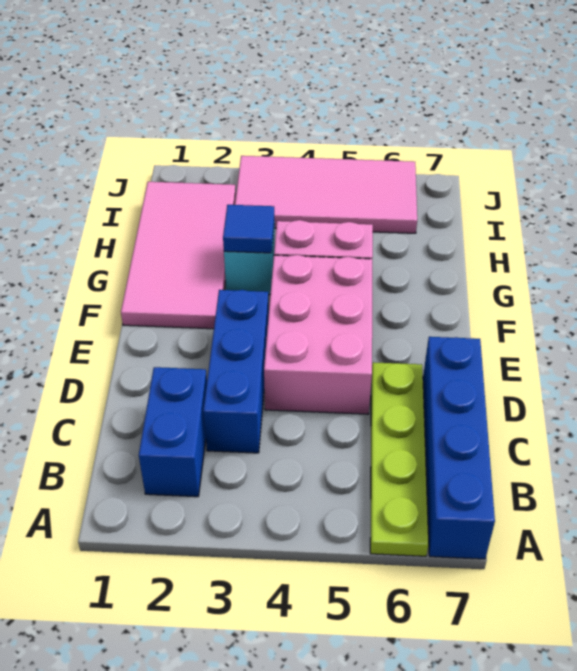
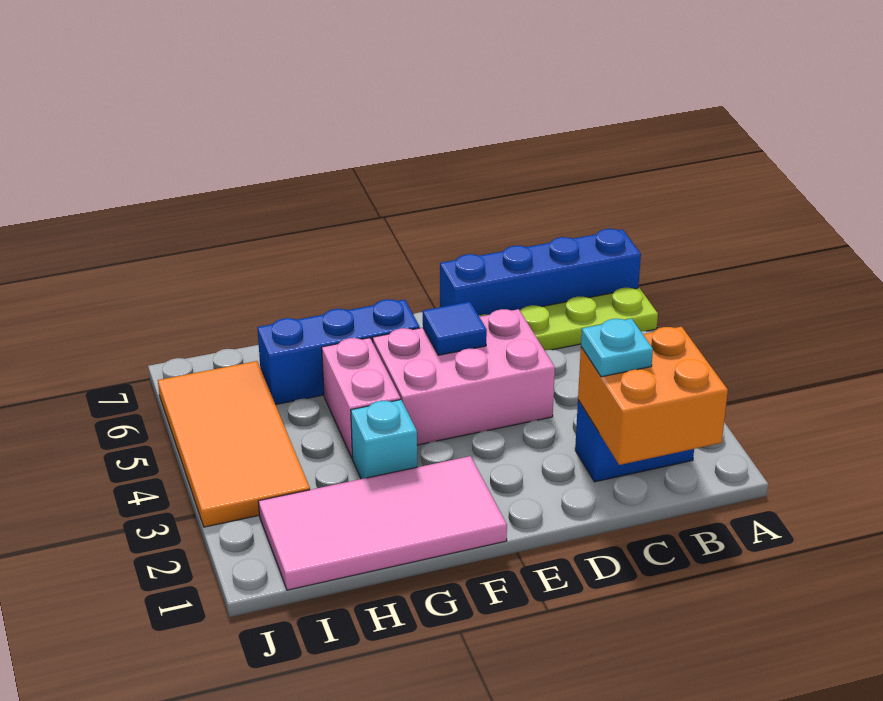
none -> orange 2x2 brick [578,327,728,465]
none -> cyan 1x1 plate [581,319,653,377]
blue 1x3 brick [203,290,269,453] -> blue 1x3 brick moved to [257,299,420,405]
blue 1x1 tile [223,205,275,253] -> blue 1x1 tile moved to [423,302,487,355]
pink 2x4 tile [235,156,417,233] -> orange 2x4 tile [158,361,310,527]

